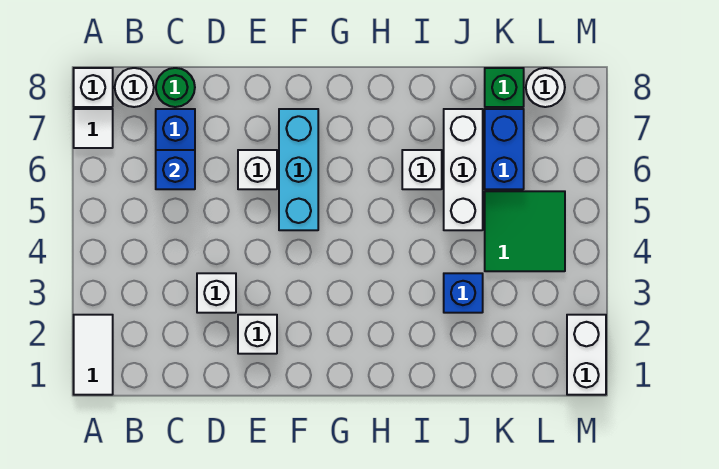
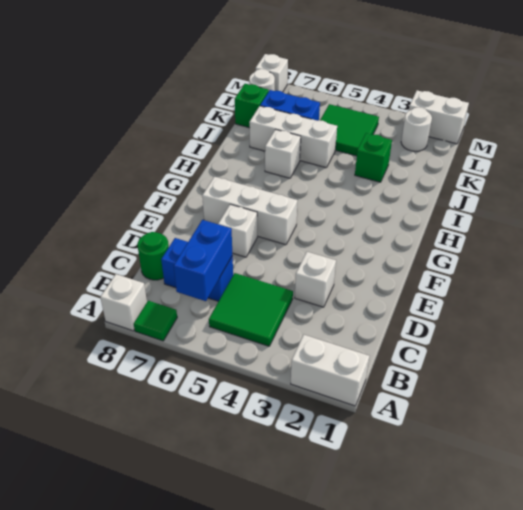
white 1x2 tile [74,315,113,395] -> white 1x2 brick [291,335,369,406]
white 1x1 tile [74,109,113,148] -> green 1x1 tile [134,301,177,341]
none -> green 2x2 tile [209,273,293,346]
white 1x1 round brick [115,68,154,107] -> white 1x1 round brick moved to [401,107,432,151]
blue 1x1 brick [156,150,195,189] -> blue 1x2 brick [174,220,232,301]
white 1x1 brick [238,315,277,354] -> white 1x1 brick moved to [256,54,288,92]
cyan 1x3 brick [279,109,318,230] -> white 1x3 brick [202,177,298,245]
blue 1x1 brick [444,273,483,313] -> green 1x1 brick [355,133,392,182]

